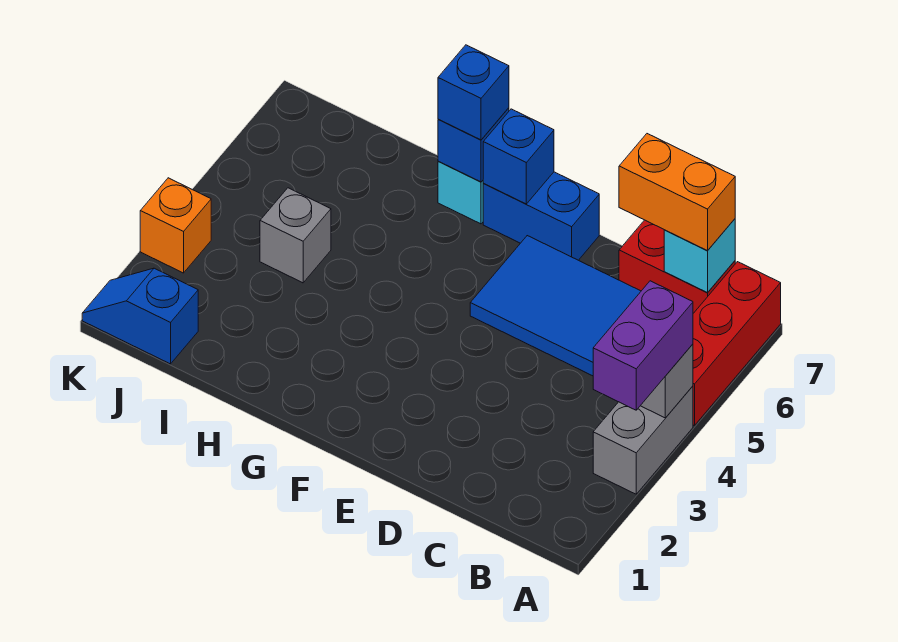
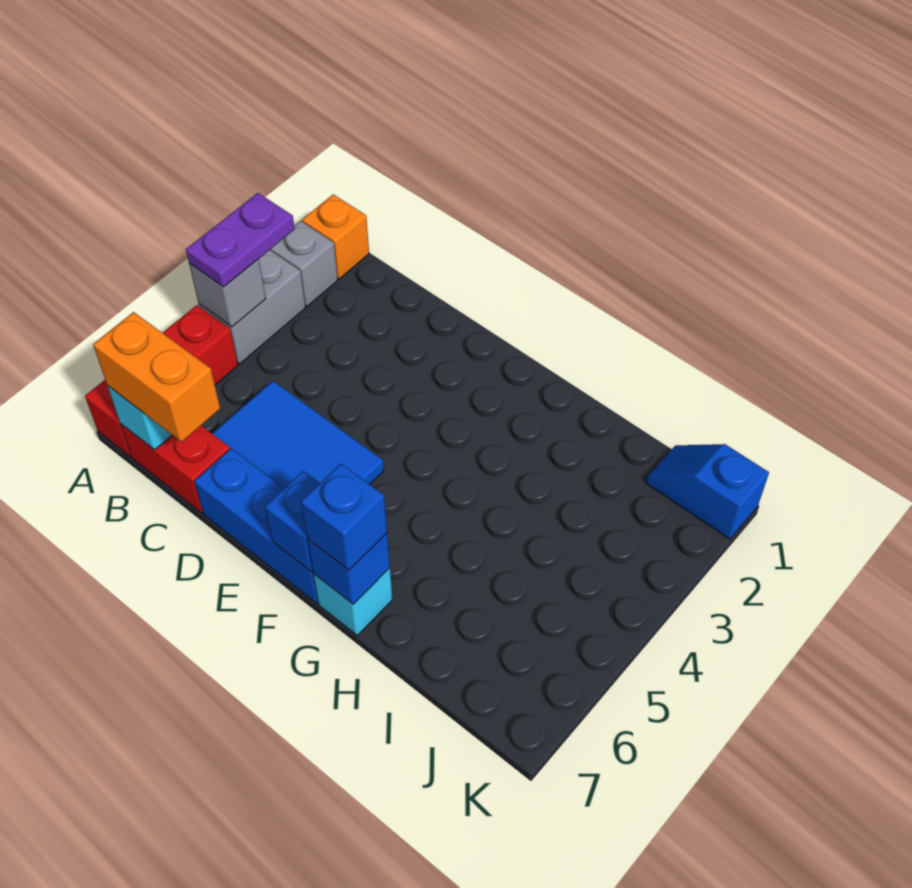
purple 1x2 brick [593,281,693,410] -> purple 1x2 plate [186,193,295,287]
blue 1x2 brick [483,172,599,260] -> blue 1x3 brick [194,448,318,604]
grey 1x1 brick [260,188,331,283] -> grey 1x1 brick moved to [270,221,338,306]
blue 1x2 slope [82,268,198,364] -> blue 1x2 slope turned to [646,444,769,539]
orange 1x1 brick [140,178,211,273] -> orange 1x1 brick moved to [302,194,369,279]

